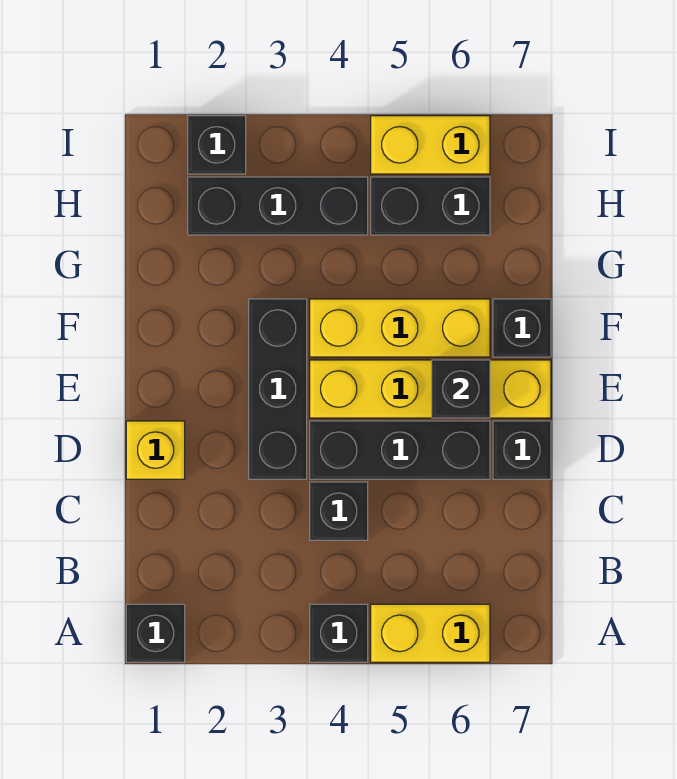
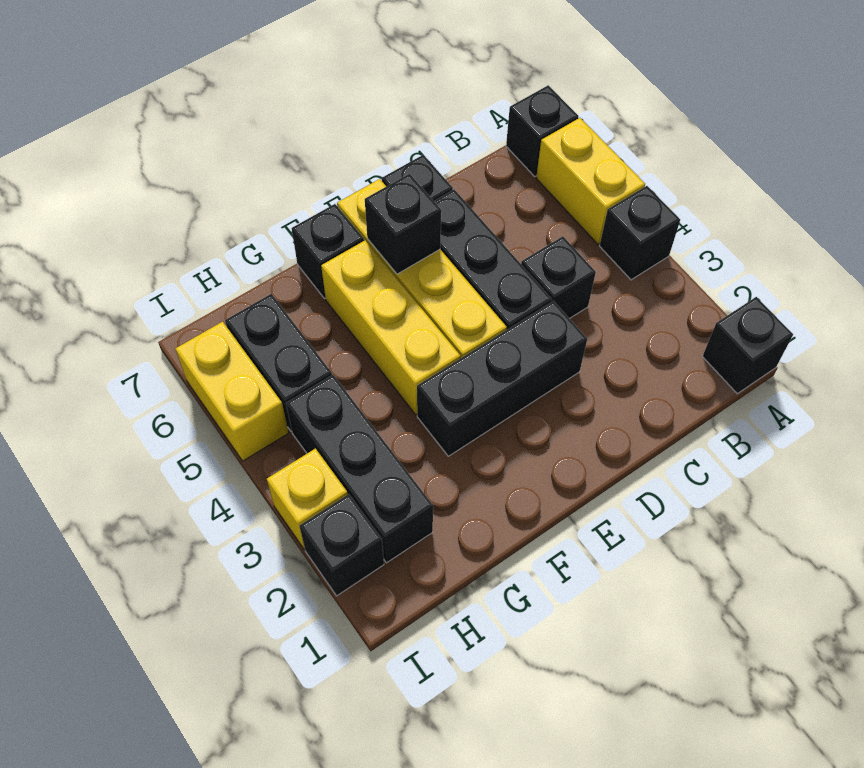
none -> black 1x1 brick [506,85,579,176]
yellow 1x1 brick [126,421,185,479] -> yellow 1x1 brick moved to [267,449,348,549]

